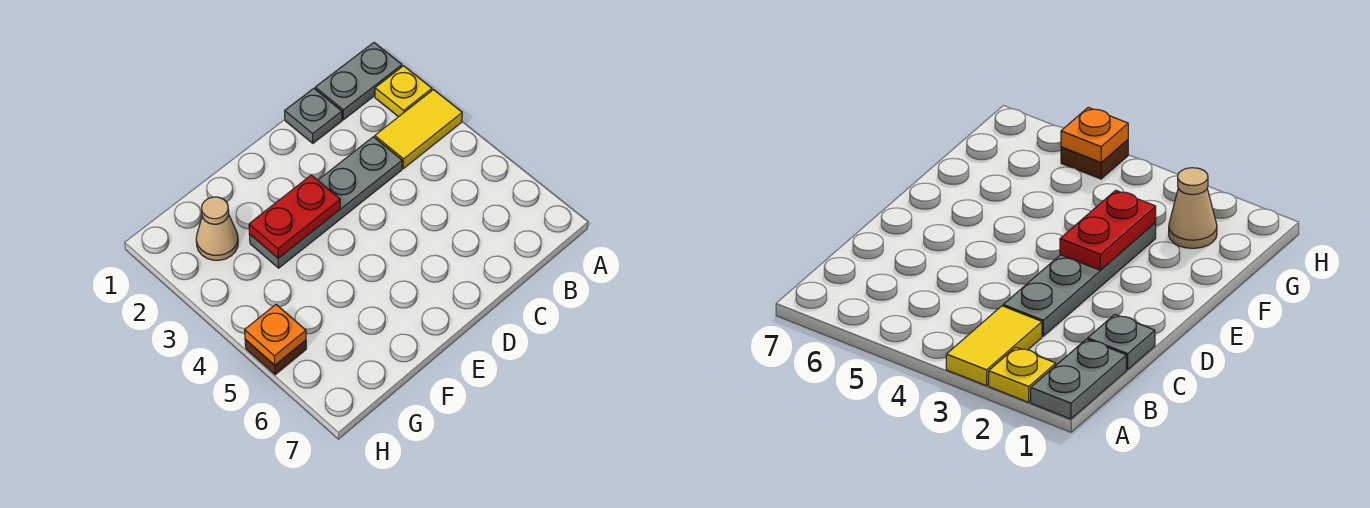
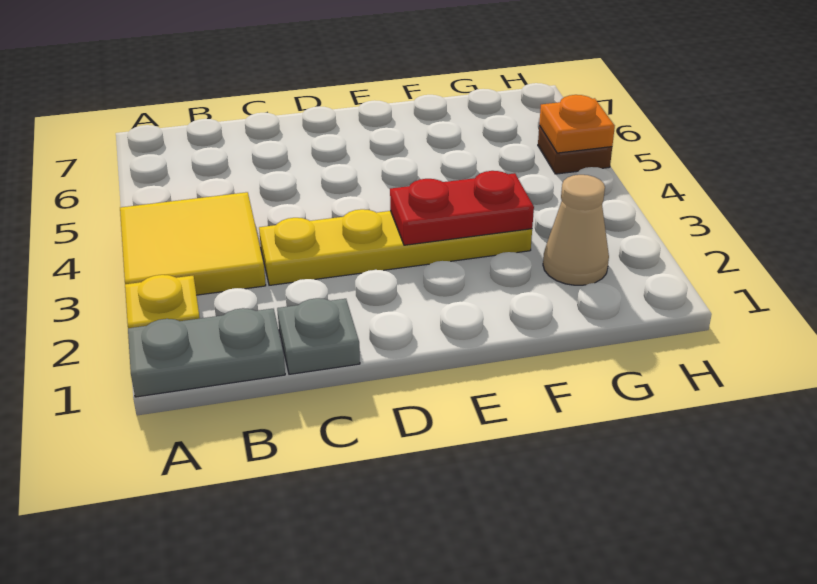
yellow 1x2 tile [375,90,462,169] -> yellow 2x2 tile [120,192,266,295]
grey 1x4 plate [249,137,402,268] -> yellow 1x4 plate [259,209,532,285]

